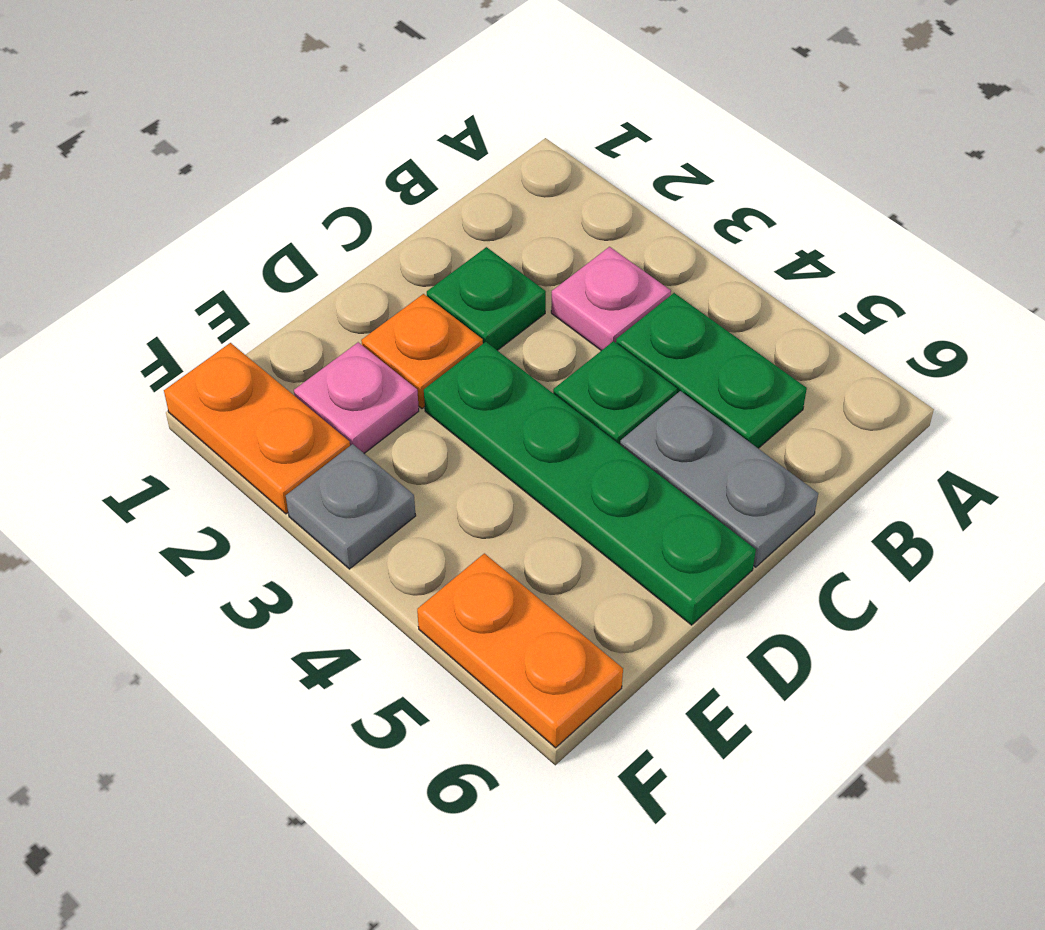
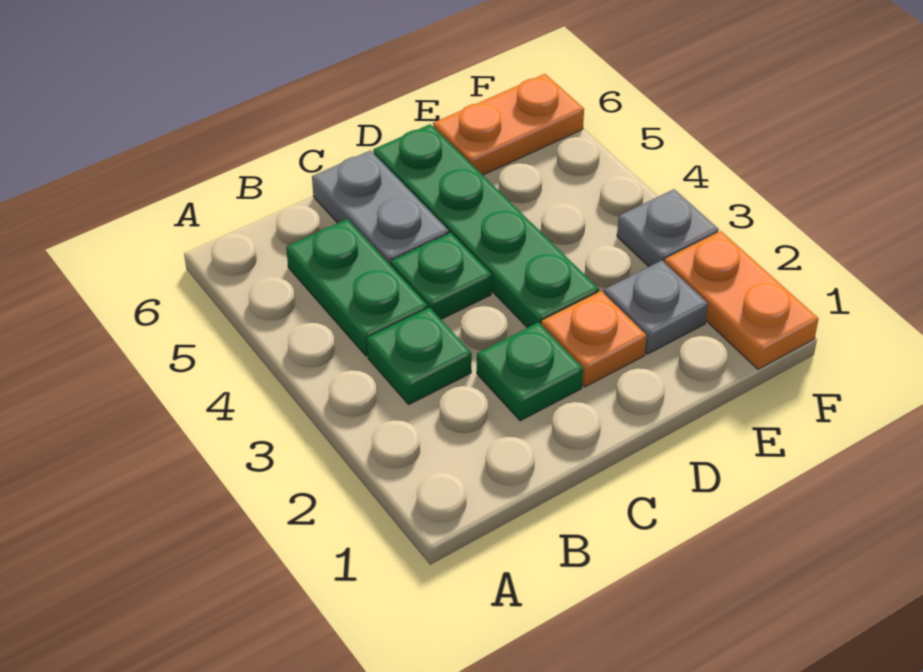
pink 1x1 plate [551,247,671,351] -> green 1x1 plate [367,308,472,404]
pink 1x1 plate [294,342,419,453] -> grey 1x1 plate [604,261,708,354]
orange 1x2 plate [417,553,623,748] -> orange 1x2 plate turned to [433,74,584,175]

